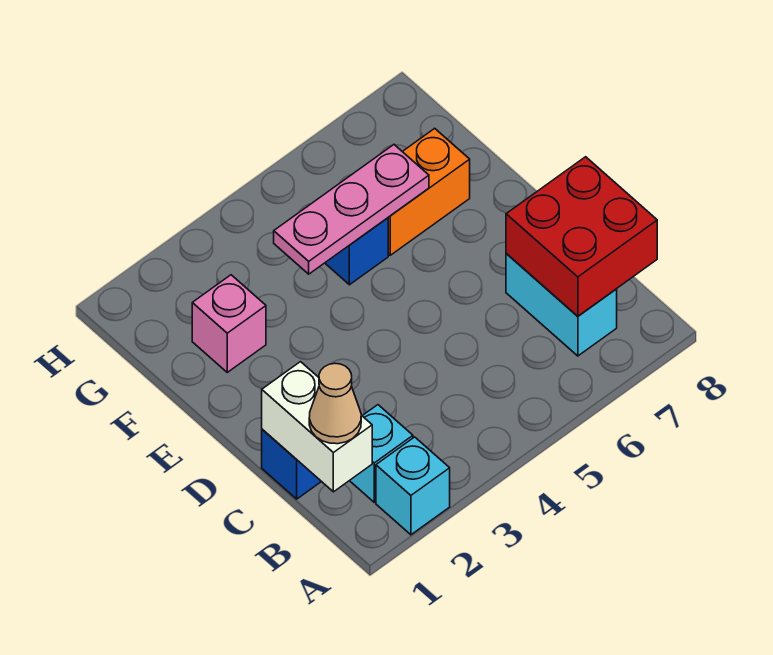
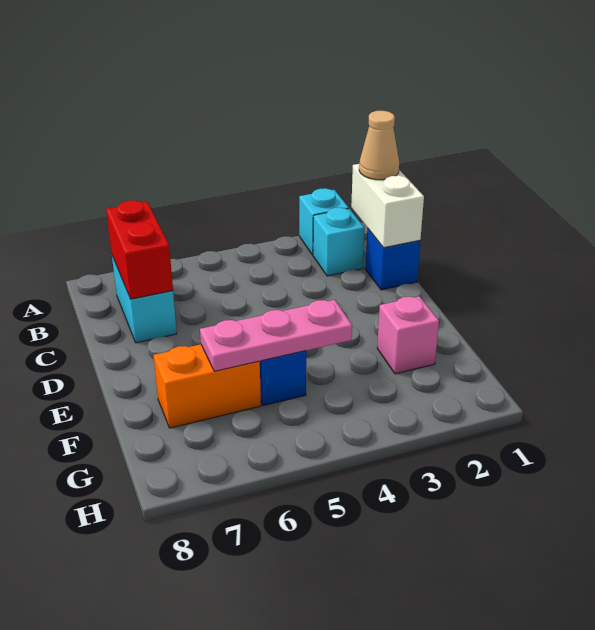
red 2x2 brick [506,157,657,316] -> red 1x2 brick [106,200,173,299]

